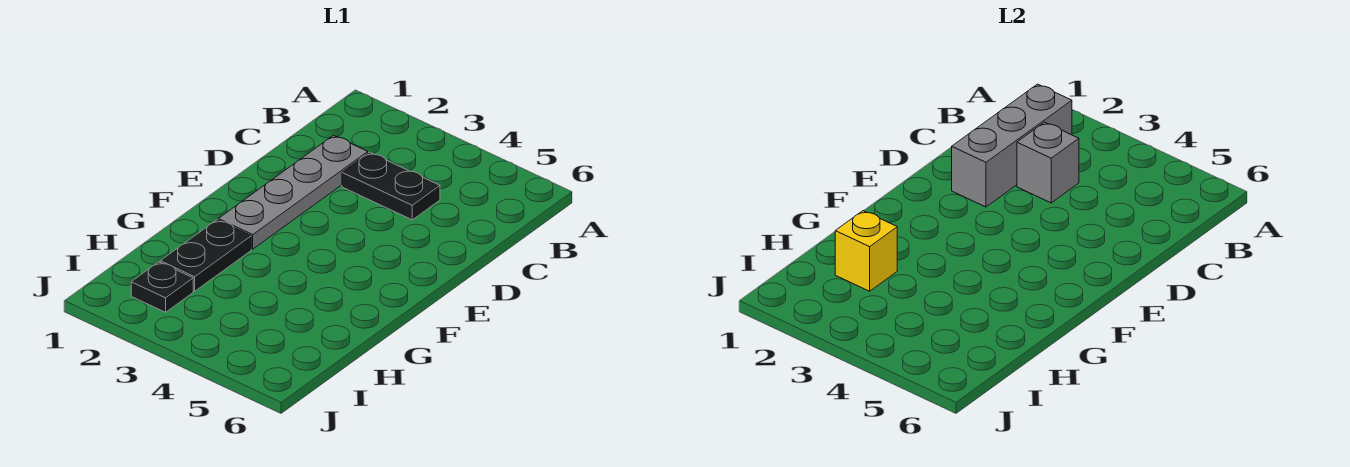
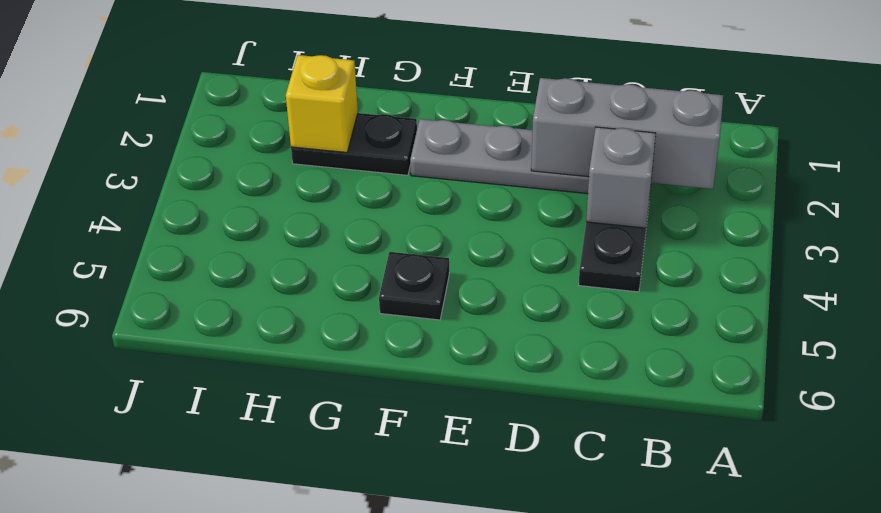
black 1x1 plate [131,262,193,312] -> black 1x1 plate moved to [379,252,449,320]

